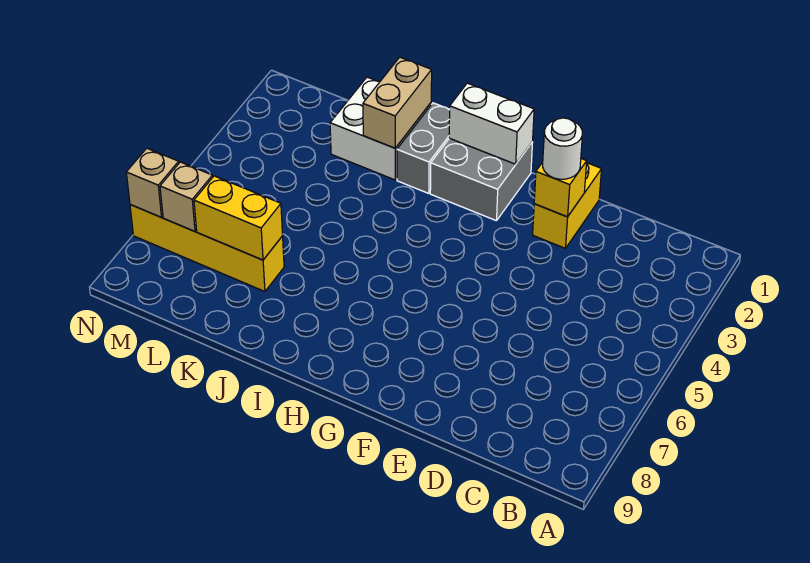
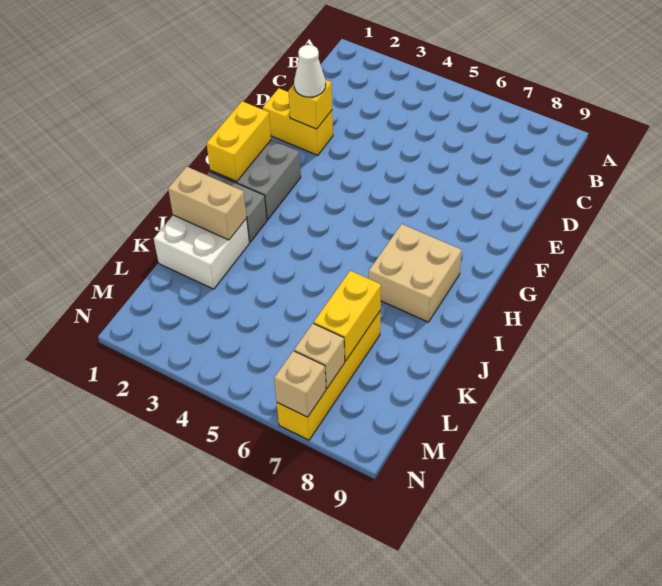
white 1x1 round brick [543,118,582,179] -> white 1x1 cone [294,45,326,97]
white 1x2 brick [449,83,534,164] -> yellow 1x2 brick [206,101,271,182]
none -> tan 2x2 brick [369,224,462,322]

